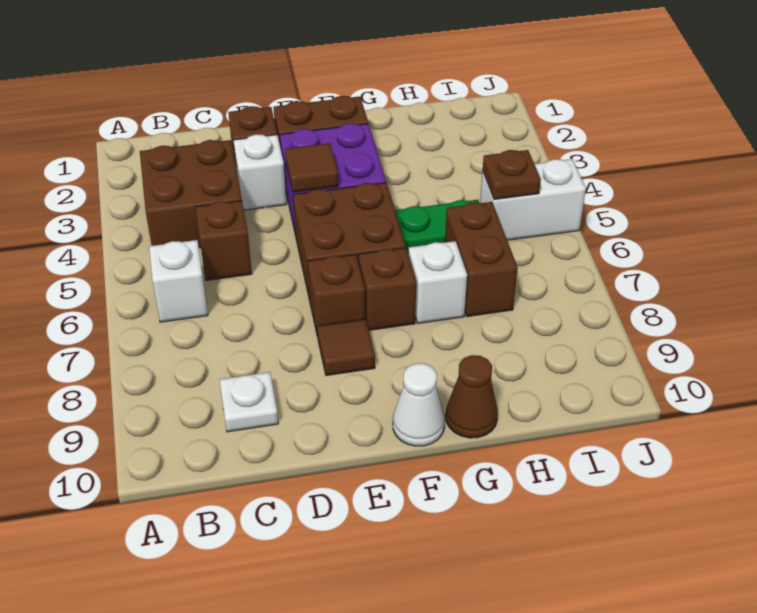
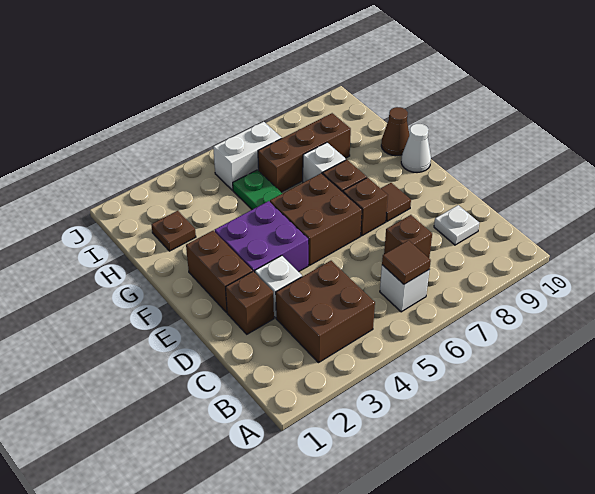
brown 1x1 brick [195,201,252,280] -> brown 1x1 brick moved to [384,215,432,258]
brown 1x1 tile [285,143,338,192] -> brown 1x1 tile moved to [382,240,431,284]
brown 1x2 brick [445,202,518,317] -> brown 1x3 brick [258,113,351,192]
white 1x2 brick [480,159,586,240] -> white 1x2 brick turned to [213,122,282,190]
brown 1x1 plate [483,150,541,199] -> brown 1x1 plate moved to [151,211,196,251]

